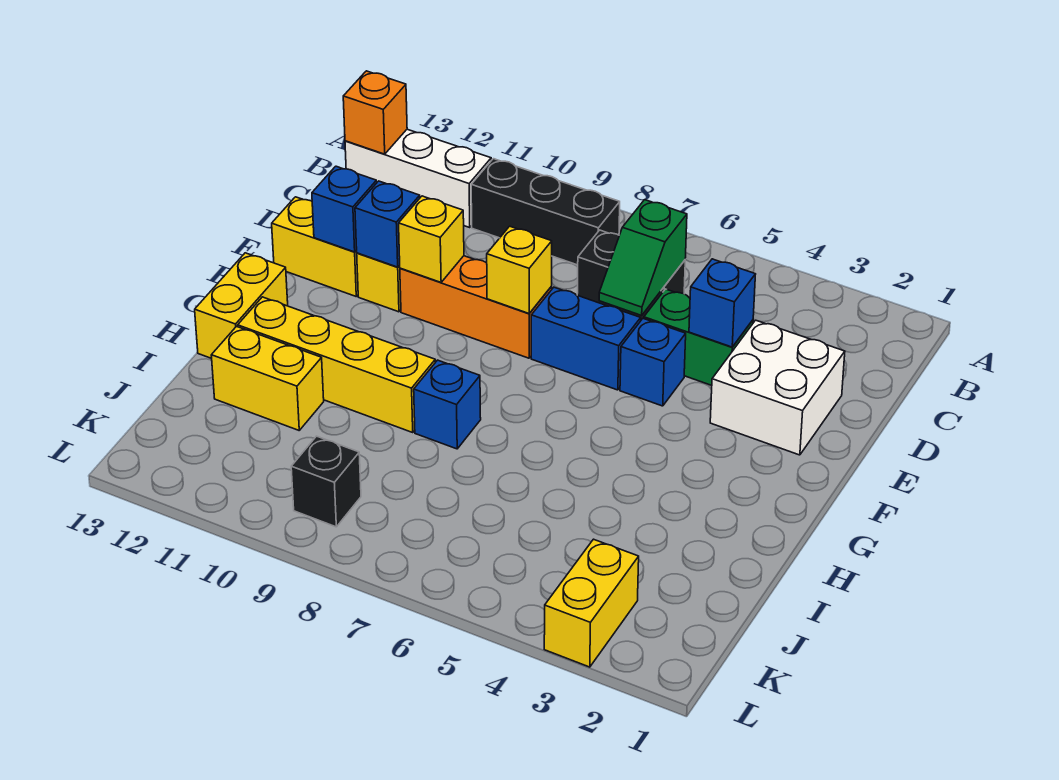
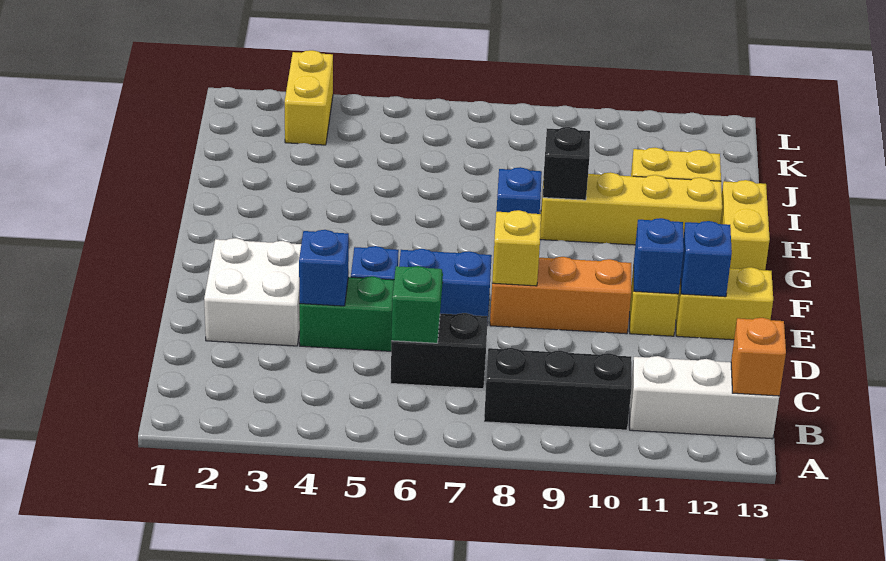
yellow 1x1 brick [399,196,464,282] -> none
black 1x1 brick [291,436,361,527] -> black 1x1 brick moved to [543,127,590,200]

